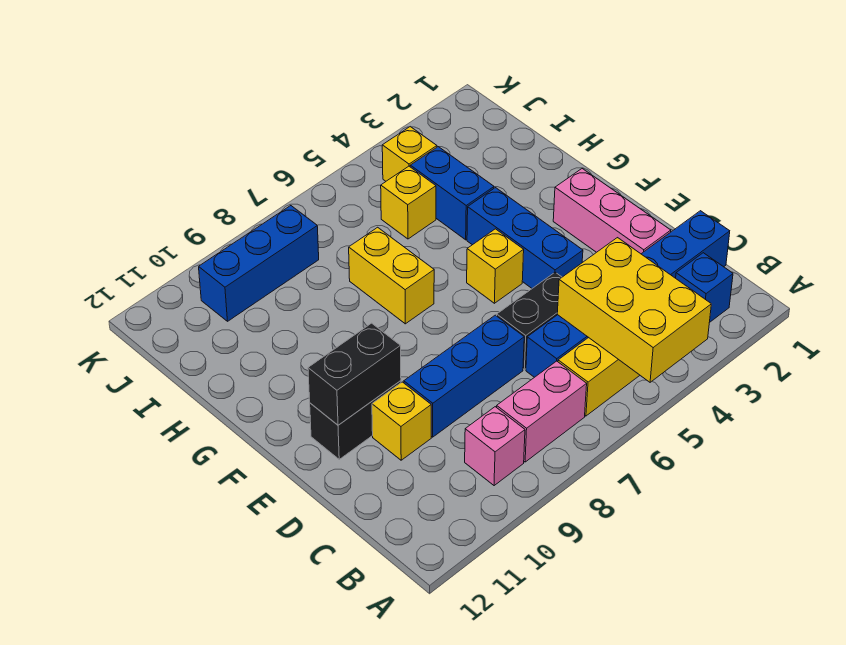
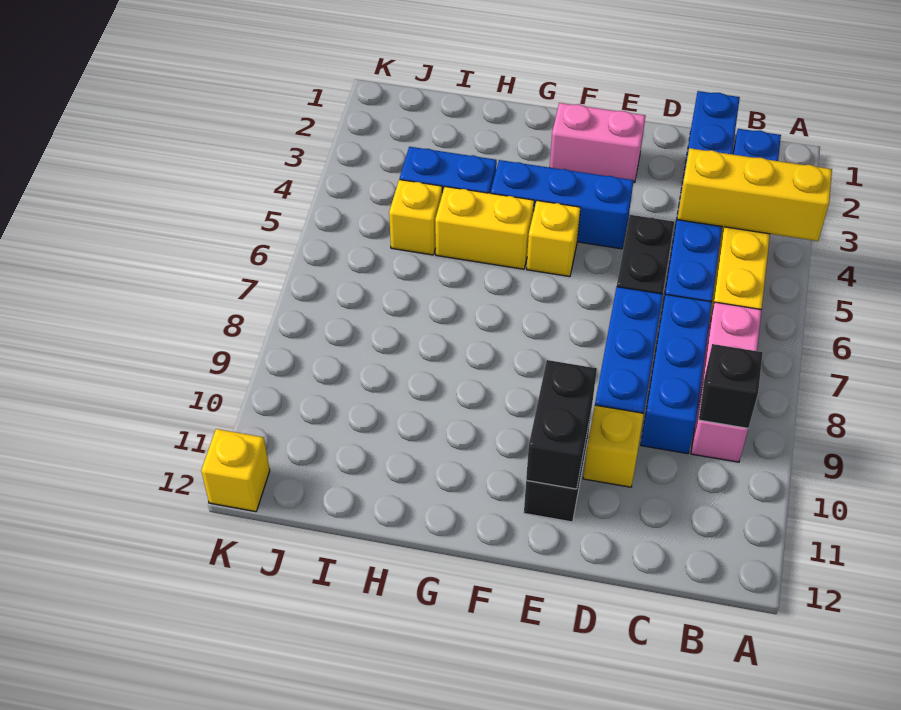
yellow 2x3 brick [557,238,711,382] -> yellow 1x3 brick [677,148,832,241]
none -> black 1x1 brick [699,344,763,428]
pink 1x3 brick [553,169,671,254] -> pink 1x2 brick [550,103,645,183]
yellow 1x2 brick [349,227,434,324] -> yellow 1x2 brick moved to [435,187,534,269]
yellow 1x1 brick [382,127,437,181] -> yellow 1x1 brick moved to [201,429,270,512]
blue 1x3 brick [199,206,319,321] -> blue 1x3 brick moved to [641,294,712,454]

